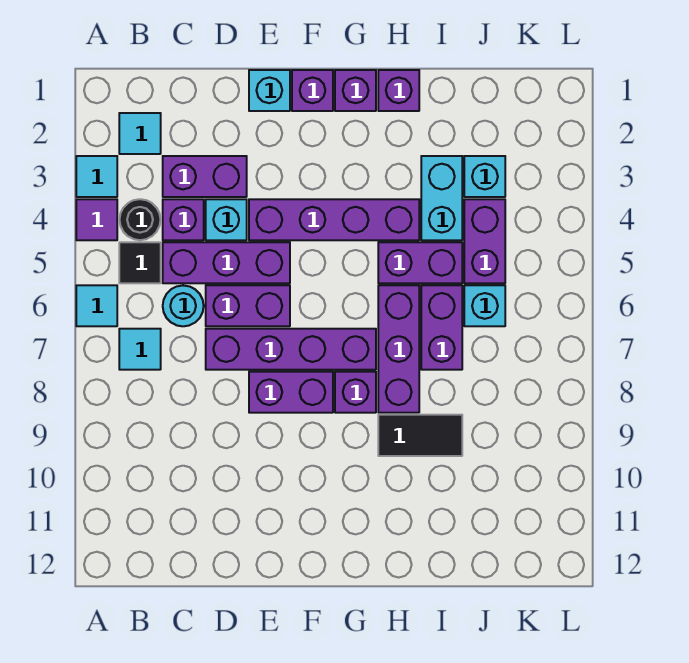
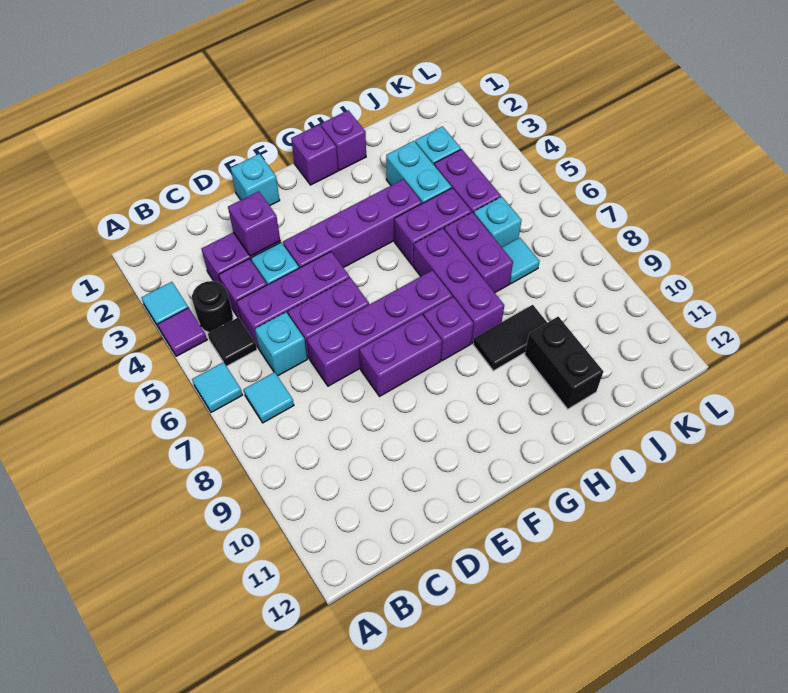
cyan 1x1 tile [119,113,161,154] -> cyan 1x1 tile moved to [502,238,540,284]
cyan 1x1 round brick [163,286,204,326] -> cyan 1x1 brick [255,312,307,376]
purple 1x1 brick [292,70,333,111] -> purple 1x1 brick moved to [228,191,280,256]
none -> black 1x2 brick [525,317,603,409]

